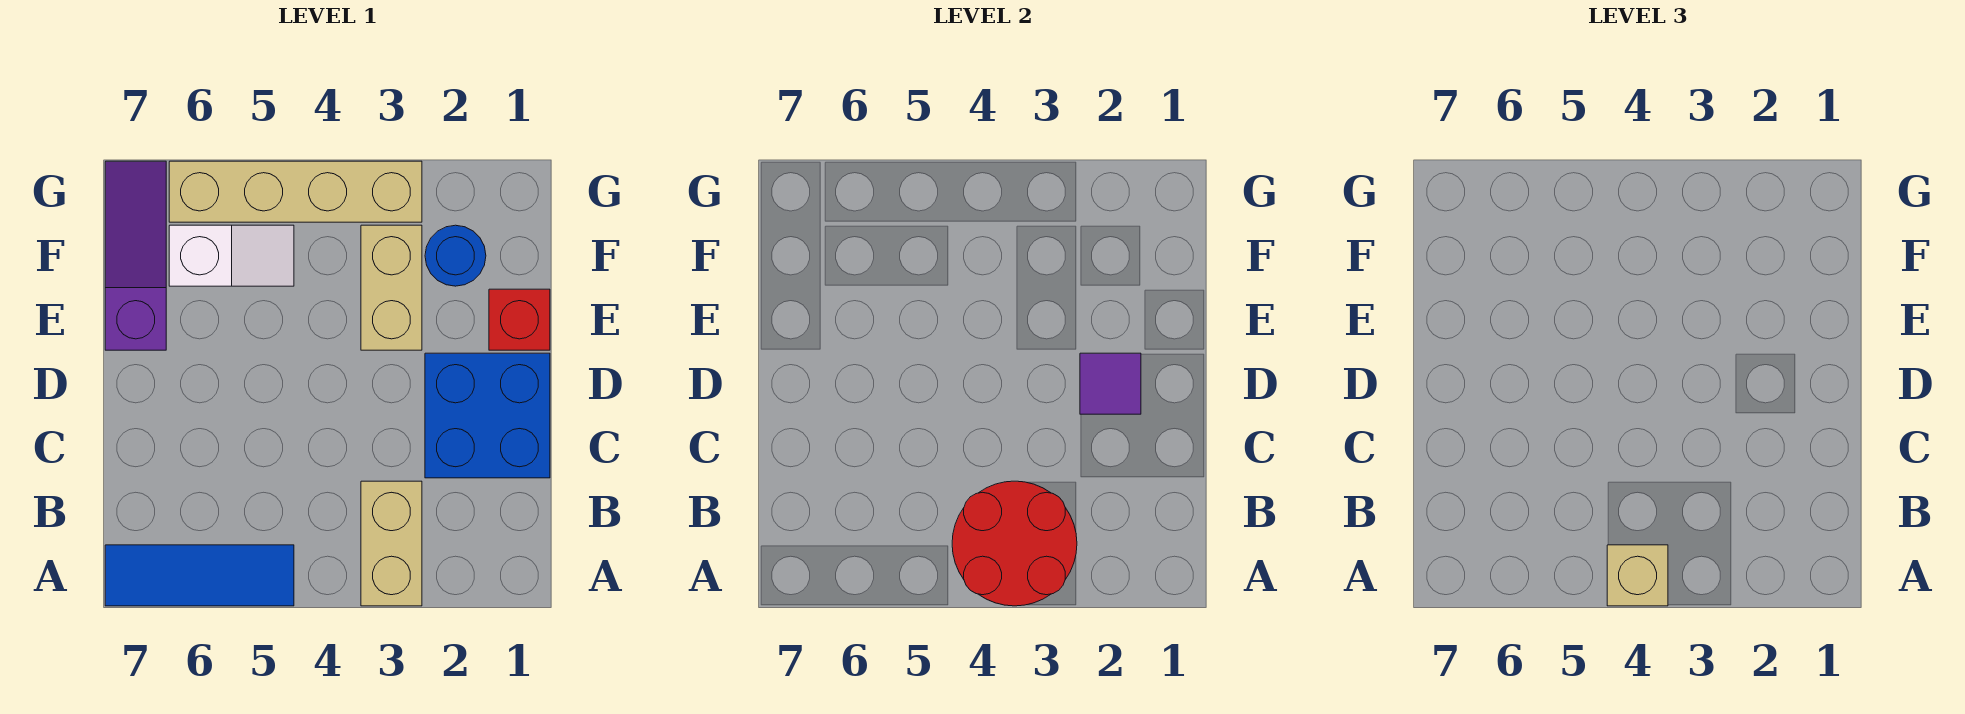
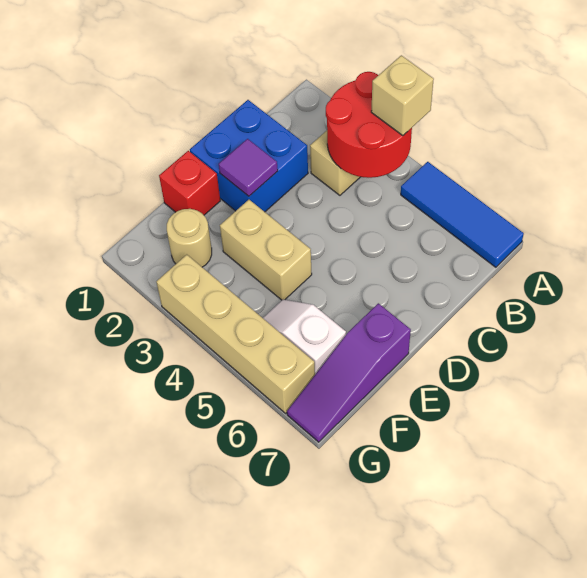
tan 1x2 brick [361,225,422,350] -> tan 1x2 brick turned to [220,200,312,300]
blue 1x1 round brick [425,225,486,286] -> tan 1x1 round brick [167,209,212,267]

